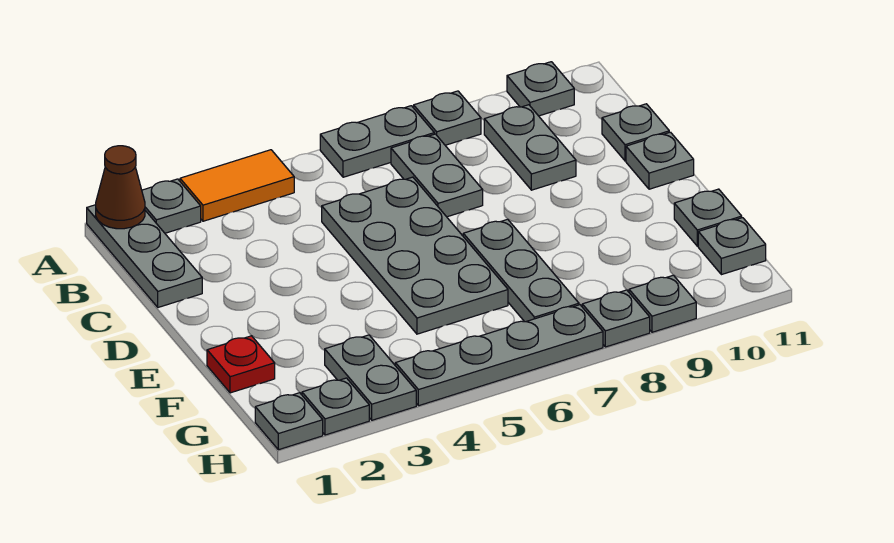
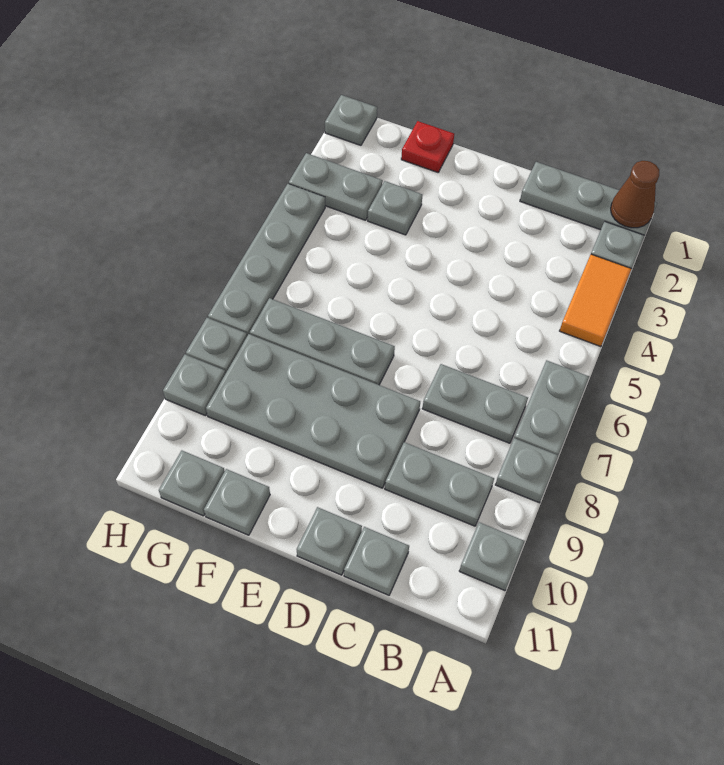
grey 2x4 plate [322,177,508,334] -> grey 2x4 plate moved to [206,334,420,488]
grey 1x1 plate [302,378,369,435] -> grey 1x1 plate moved to [368,181,423,235]

